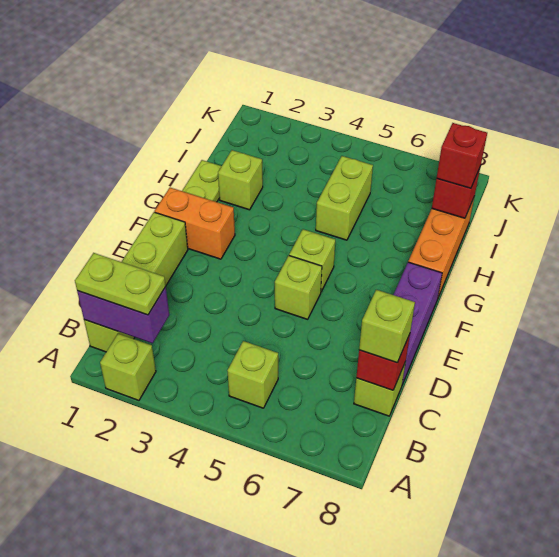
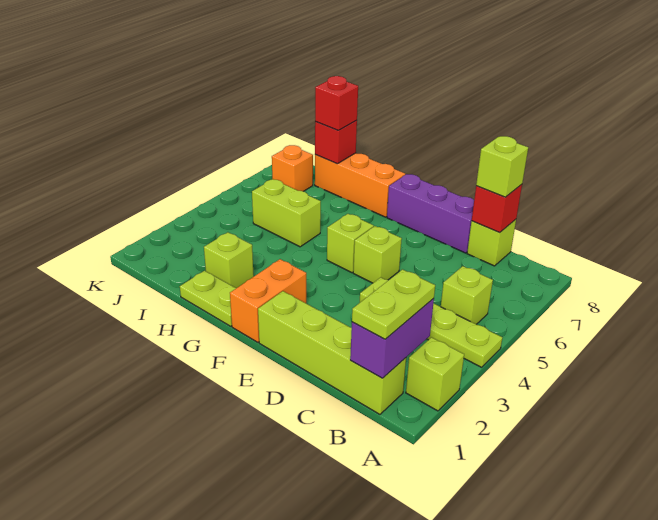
none -> lime 1x4 plate [360,277,502,367]
none -> orange 1x1 brick [272,145,313,191]

